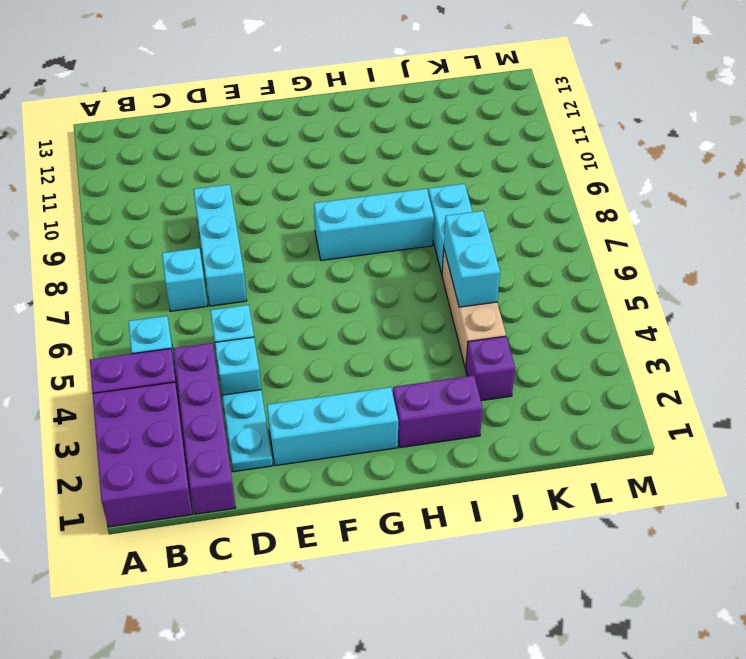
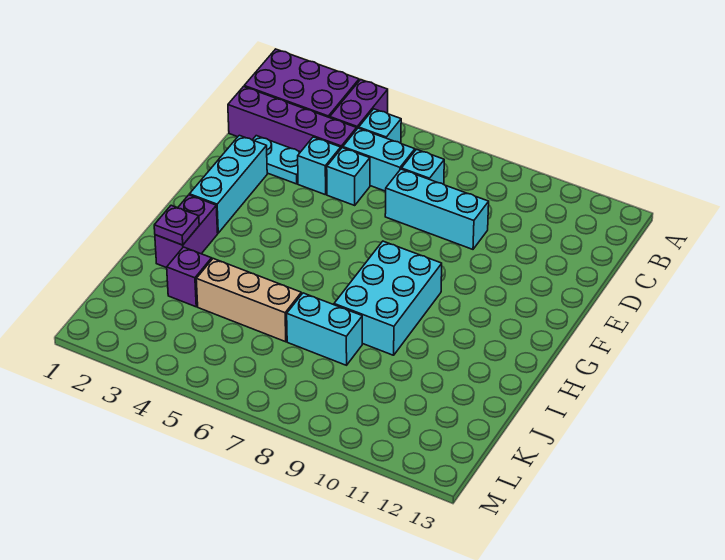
cyan 1x3 brick [314,189,434,261] -> cyan 2x3 brick [334,241,442,355]
none -> purple 1x1 plate [154,205,199,245]
cyan 1x2 brick [443,211,500,307] -> cyan 1x2 brick moved to [343,128,415,191]

